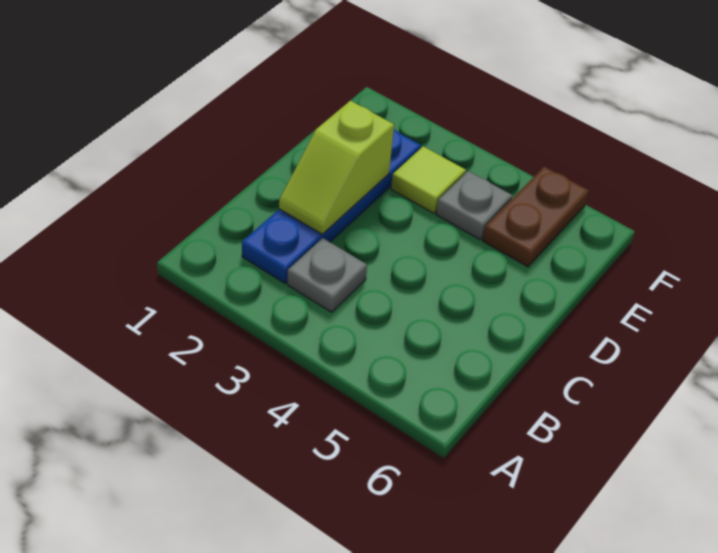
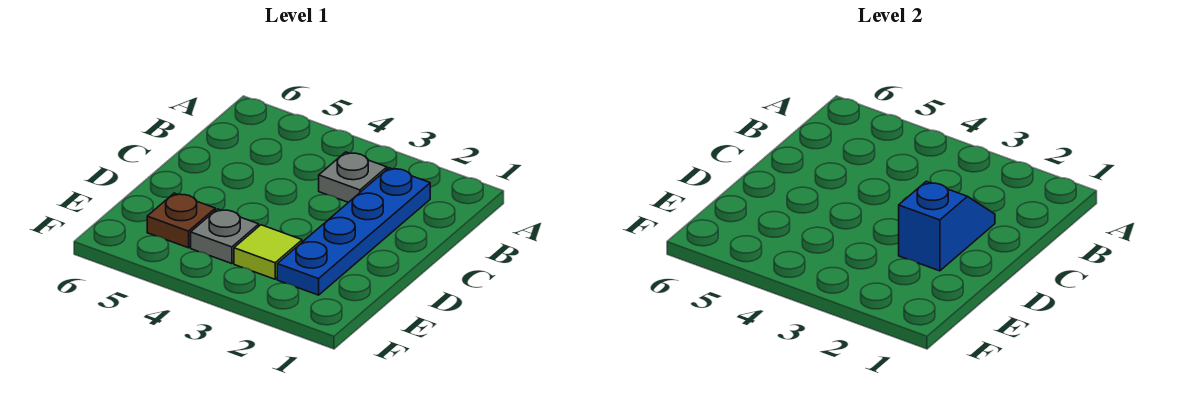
lime 1x2 slope [279,101,394,234] -> blue 1x2 slope [899,181,995,271]
brown 1x2 plate [483,167,589,267] -> brown 1x1 plate [147,193,215,248]

